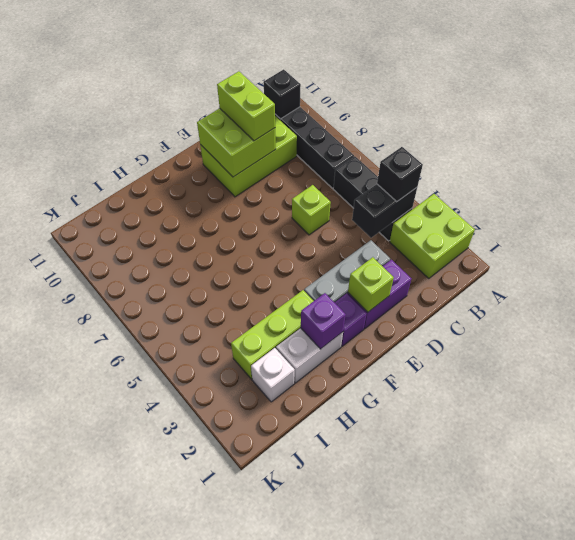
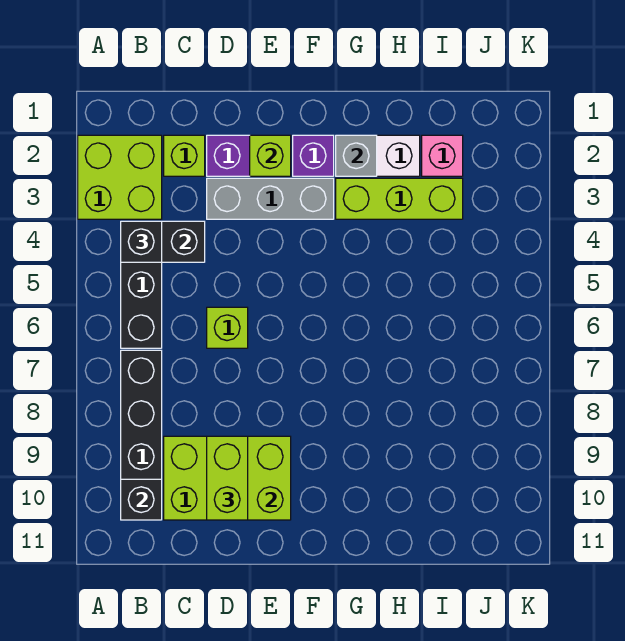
none -> lime 1x1 brick [164,135,205,176]
purple 1x1 brick [301,293,346,349] -> grey 1x1 brick [336,135,377,176]
white 1x1 brick [251,348,295,402] -> pink 1x1 brick [422,135,463,176]

